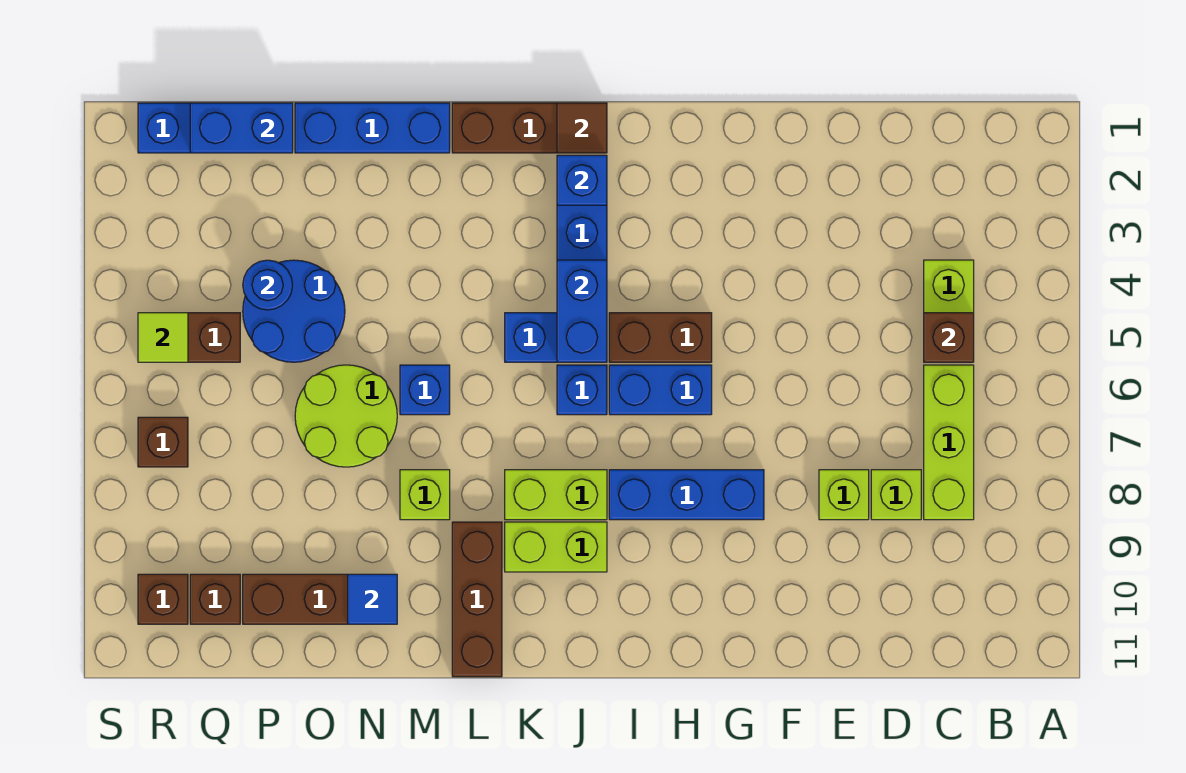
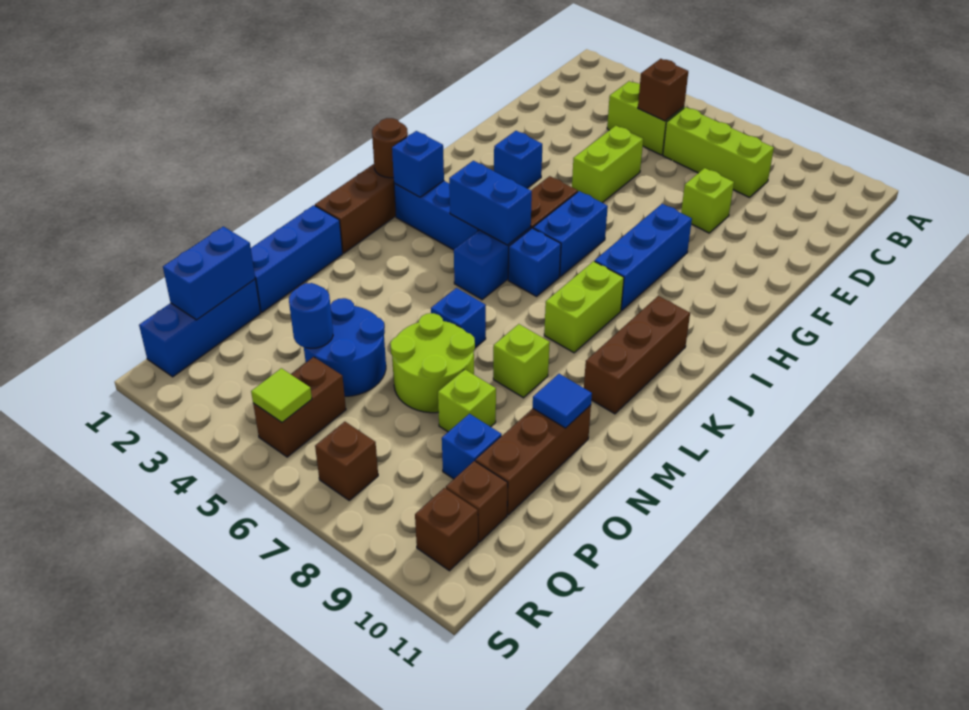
lime 1x1 brick [871,470,921,520] -> lime 1x1 brick moved to [438,369,496,432]
none -> blue 1x1 brick [494,131,542,188]
brown 1x1 tile [557,103,607,153] -> brown 1x1 round brick [372,118,408,178]
lime 1x2 brick [505,522,607,572] -> lime 1x2 brick moved to [572,126,643,203]
brown 1x3 brick [452,522,502,677] -> brown 1x3 brick turned to [584,296,690,414]
none -> blue 1x1 brick [442,414,502,479]

